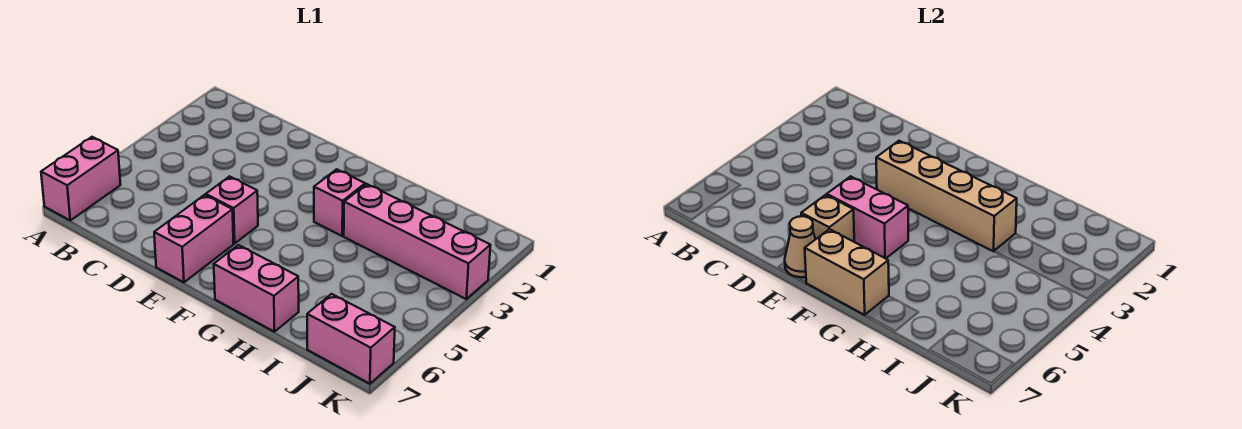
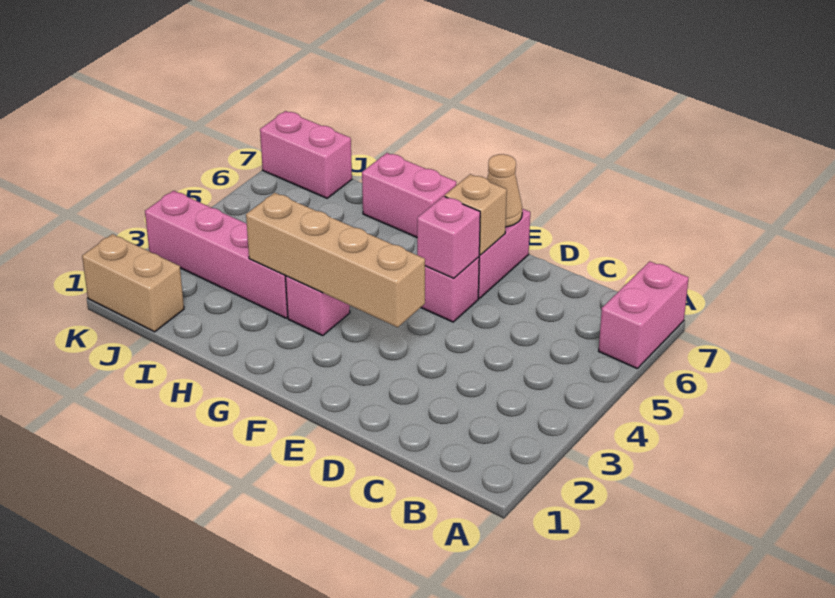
pink 1x2 brick [827,176,908,259] -> pink 1x1 brick [417,196,480,278]
tan 1x2 brick [805,229,889,315] -> tan 1x2 brick moved to [82,234,184,332]

